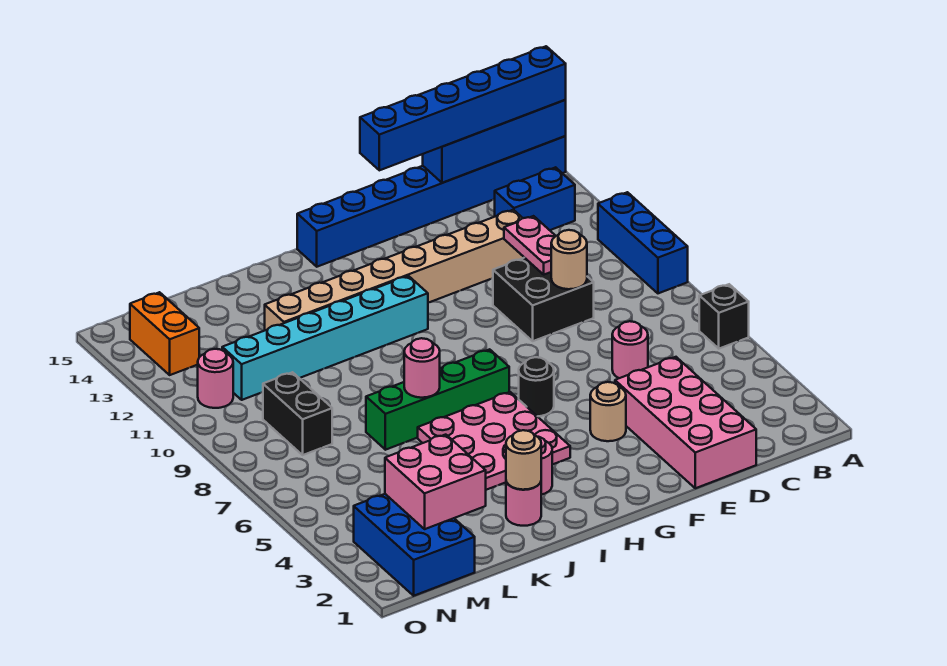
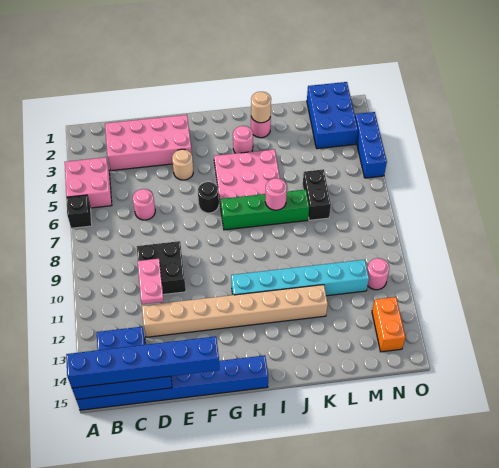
blue 1x3 brick [598,192,688,293] -> blue 1x3 brick moved to [355,112,387,178]
pink 2x4 brick [615,357,756,488] -> pink 2x4 brick turned to [105,115,192,171]
tan 1x1 round brick [551,230,587,289] -> none
pink 2x2 brick [385,435,486,529] -> pink 2x2 brick moved to [65,157,112,208]
black 1x2 brick [263,372,332,455] -> black 1x2 brick moved to [303,169,331,220]

